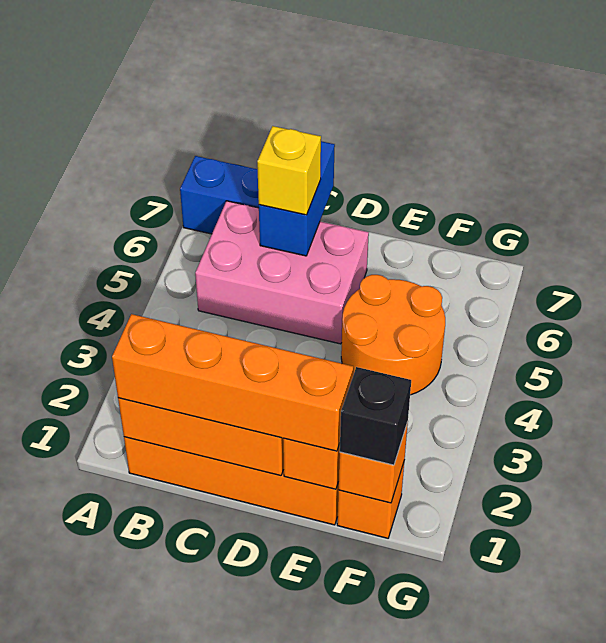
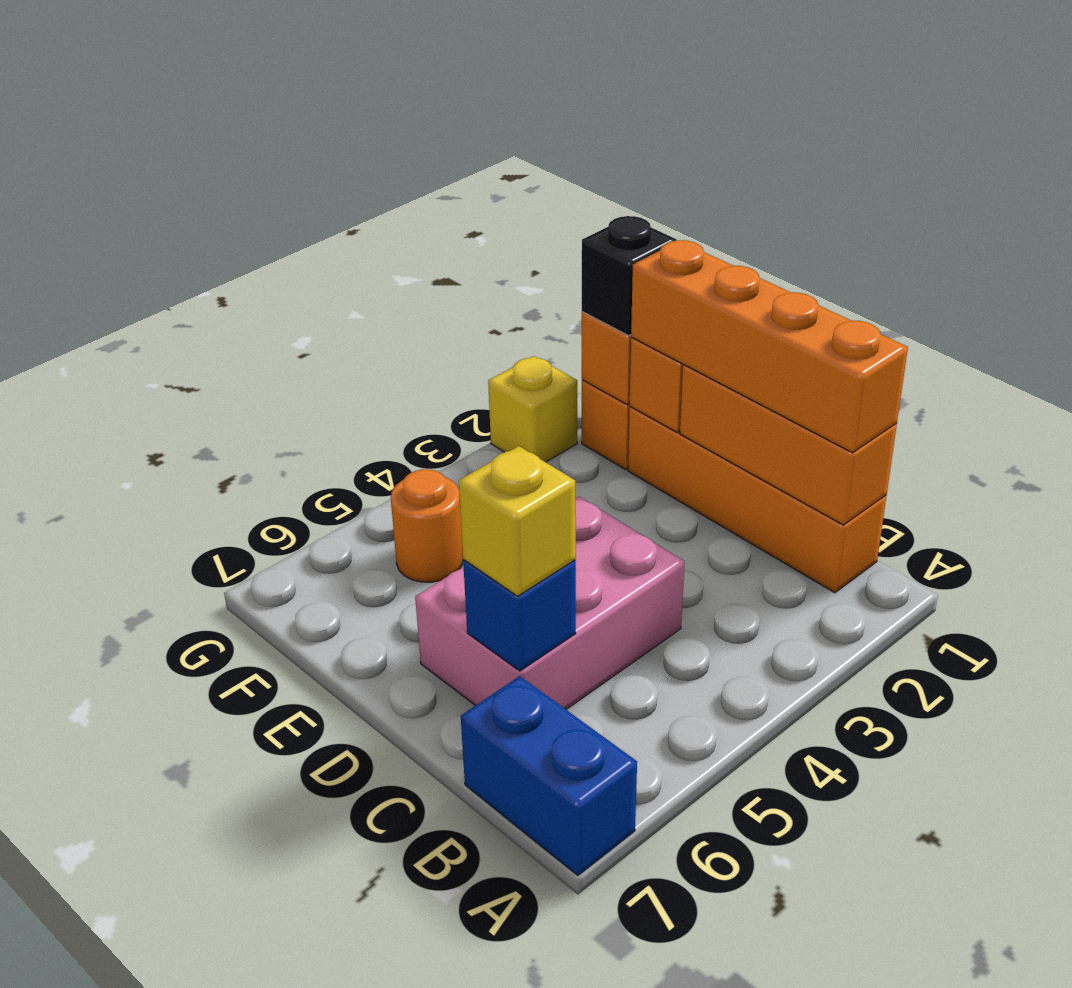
pink 2x3 brick [195,201,369,344] -> pink 2x3 brick turned to [415,497,684,709]
blue 1x2 brick [259,141,335,256] -> blue 1x1 brick [463,560,576,671]
orange 2x2 round brick [341,275,445,395] -> orange 1x1 round brick [391,469,463,582]
none -> yellow 1x1 brick [488,356,577,462]

